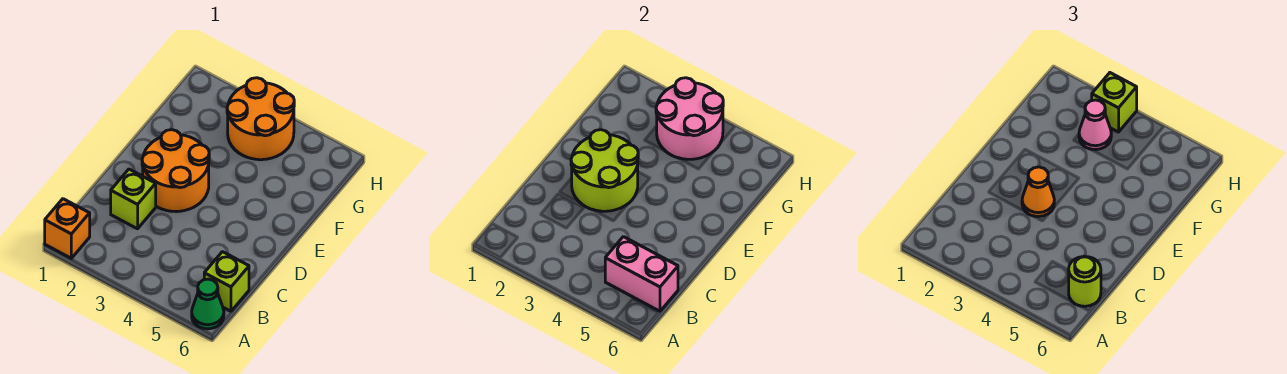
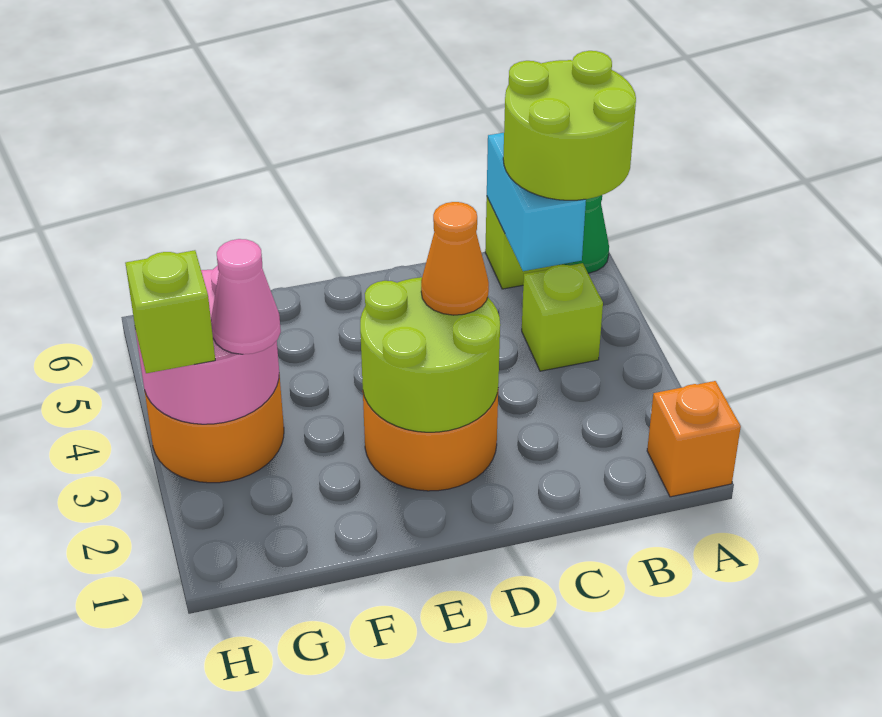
pink 1x2 brick [605,237,678,311] -> cyan 1x2 brick [487,133,586,271]
lime 1x1 round brick [1069,256,1101,306] -> lime 2x2 round brick [503,51,636,200]
lime 1x1 brick [111,169,156,229] -> lime 1x1 brick moved to [522,263,603,371]

